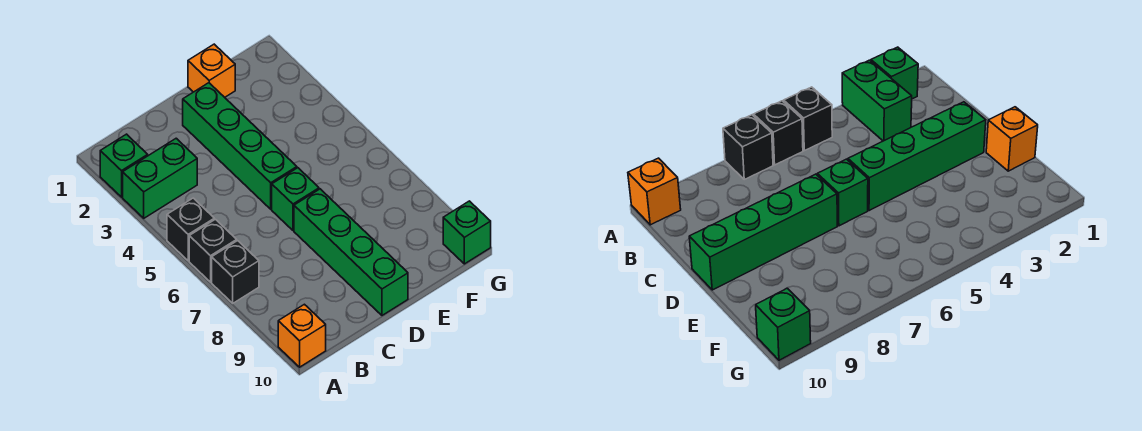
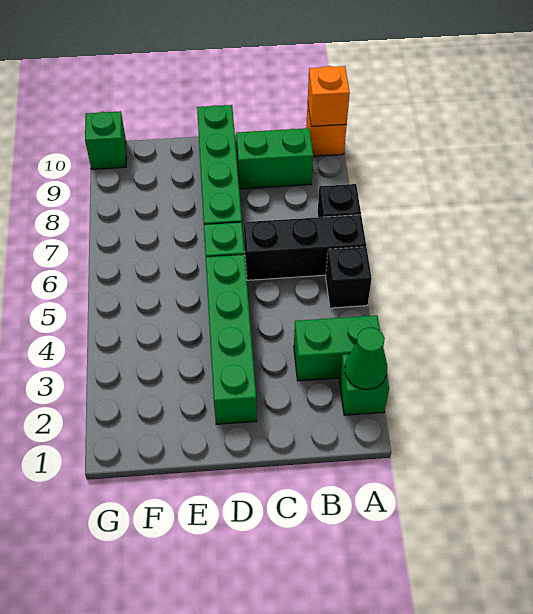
none -> green 1x1 cone [345,327,387,389]
black 1x1 brick [189,219,237,282] -> black 1x3 brick [244,215,366,280]
none -> green 1x2 brick [236,128,313,189]
orange 1x1 brick [188,44,235,97] -> orange 1x1 brick moved to [308,66,350,126]

